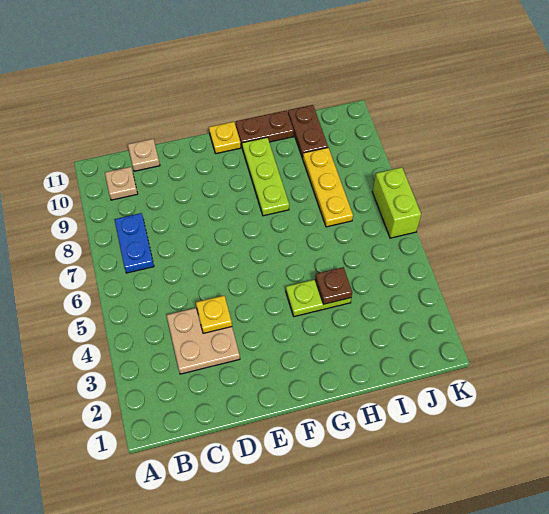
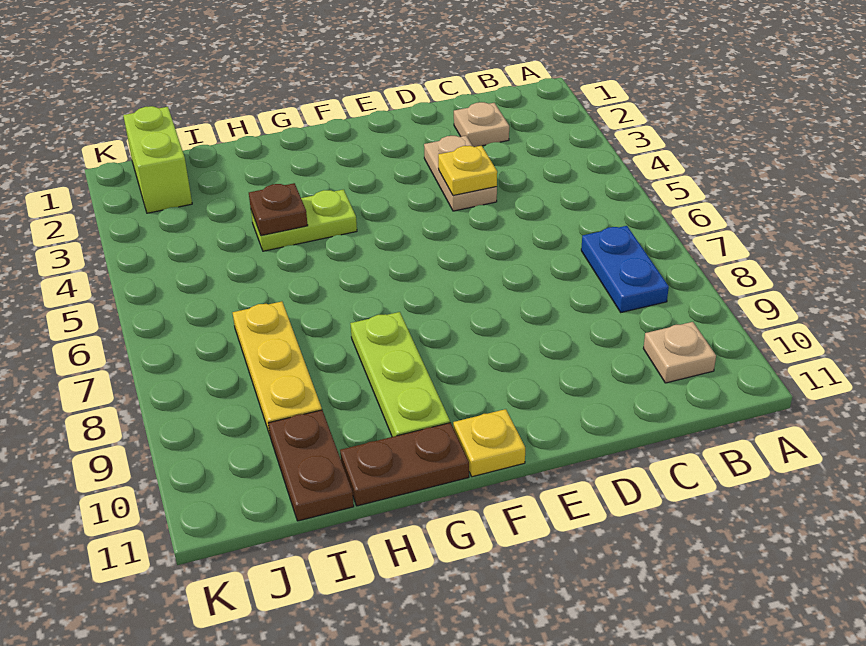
tan 2x2 plate [167,308,240,374] -> tan 1x2 plate [424,136,497,211]
tan 1x1 plate [128,139,160,171] -> tan 1x1 plate moved to [454,102,509,147]
lime 1x2 brick [373,167,421,238] -> lime 1x2 brick moved to [123,106,192,213]

